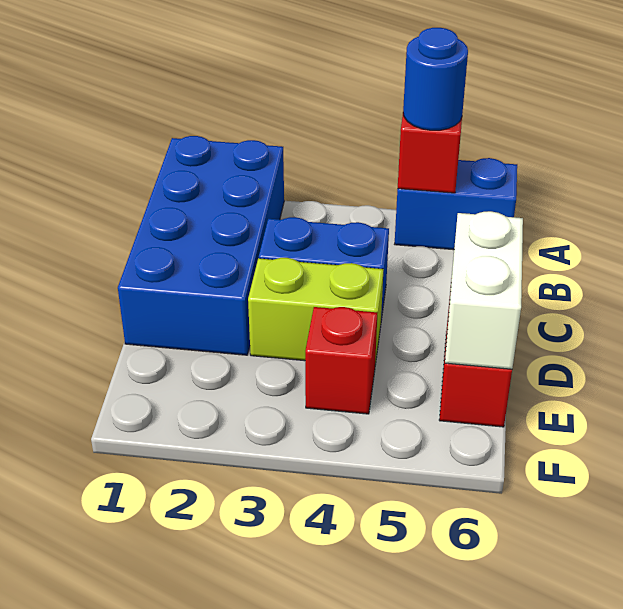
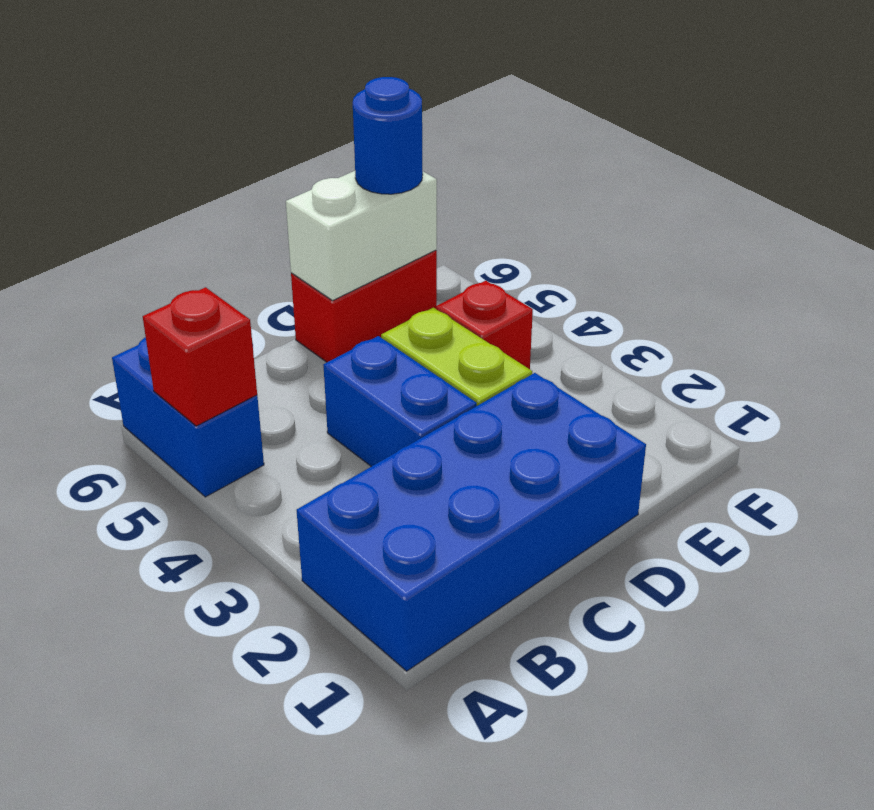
blue 1x1 round brick [403,28,468,130] -> blue 1x1 round brick moved to [353,77,423,194]

